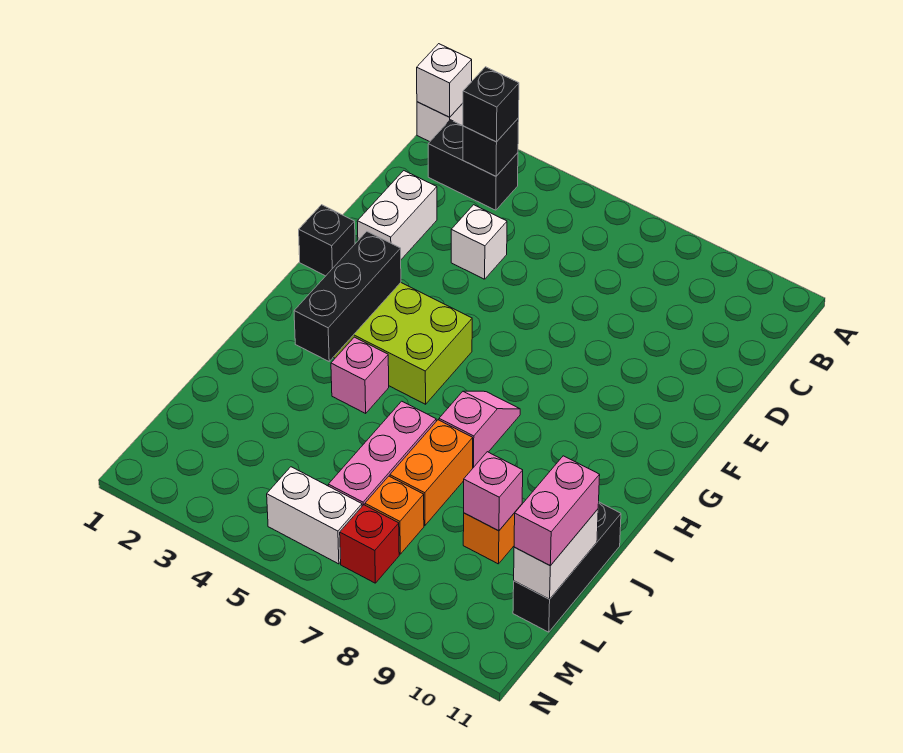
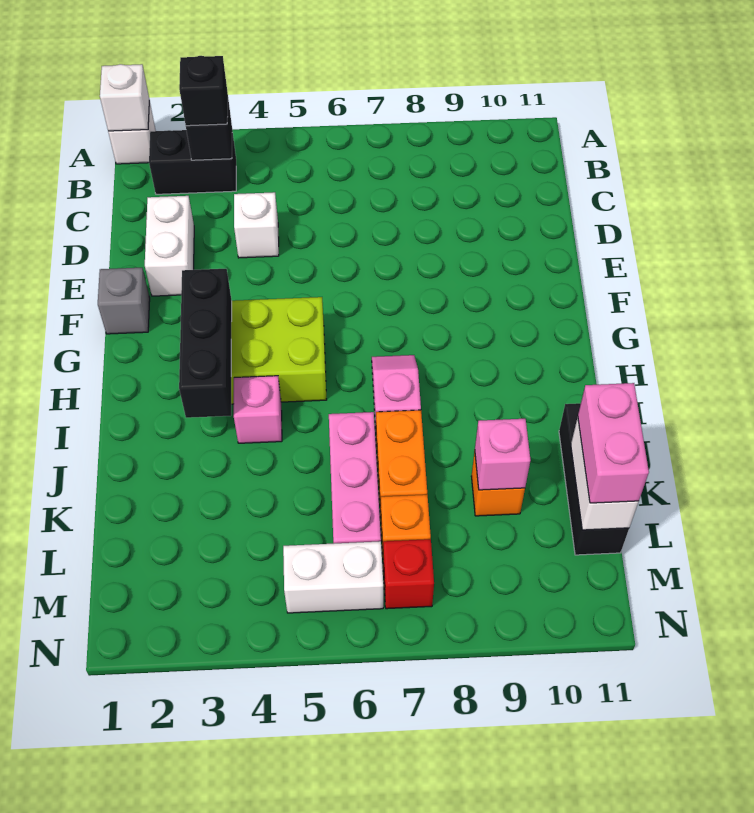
black 1x1 brick [299,205,355,276] -> grey 1x1 brick [98,268,150,334]

